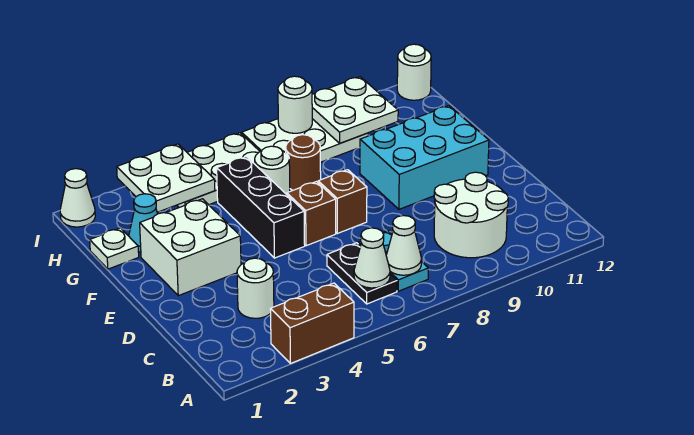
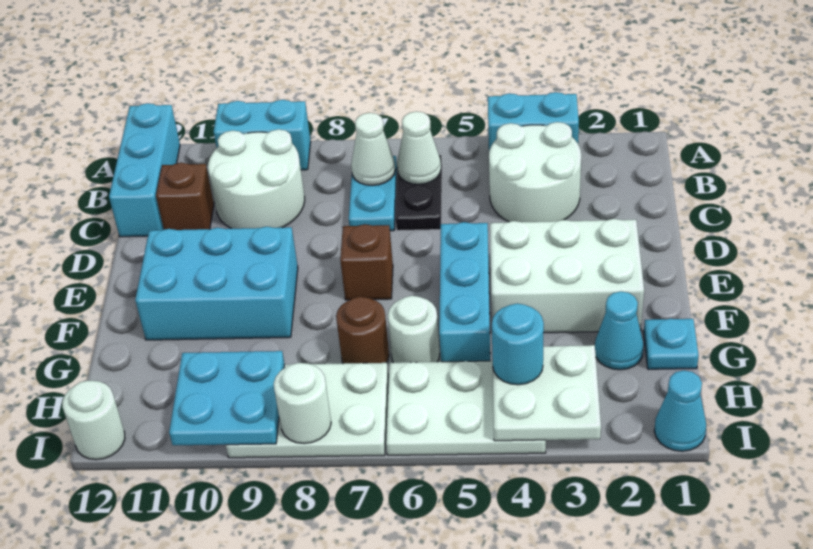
brown 1x2 brick [270,283,354,363] -> cyan 1x2 brick [488,92,579,151]
none -> cyan 1x2 brick [214,100,311,170]
none -> cyan 1x3 brick [109,103,180,237]
white 1x1 round brick [237,258,274,318] -> white 2x2 round brick [489,122,581,222]
white 2x2 brick [140,199,241,296] -> white 2x3 brick [490,219,644,333]
black 1x3 brick [217,157,305,258] -> cyan 1x3 brick [439,222,490,362]
brown 1x1 brick [287,182,336,246] -> brown 1x1 brick moved to [156,163,214,230]
white 1x1 plate [90,228,139,269] -> cyan 1x1 plate [644,319,699,369]
none -> cyan 1x1 round brick [492,304,544,385]
white 2x2 plate [312,77,398,143] -> cyan 2x2 plate [169,351,285,445]
white 1x1 cone [60,169,95,227] -> cyan 1x1 cone [654,370,706,451]

